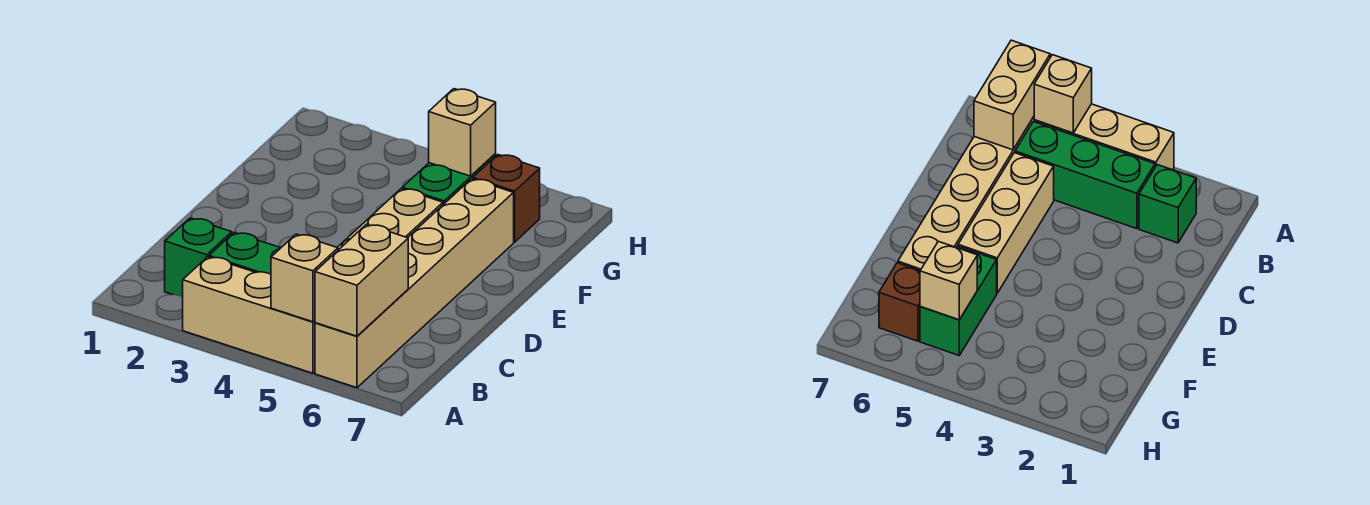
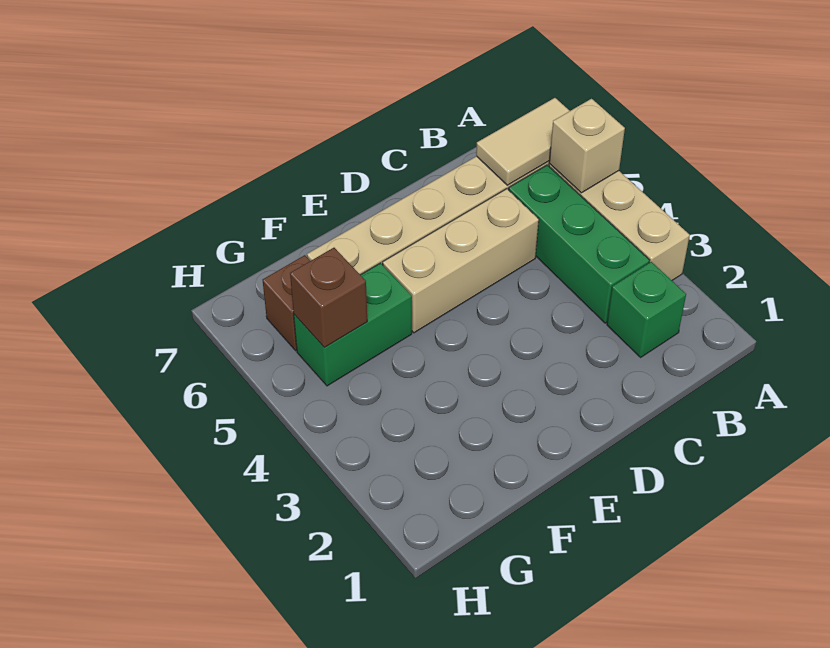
tan 1x2 brick [315,224,408,336] -> tan 1x2 tile [476,98,569,185]
tan 1x1 brick [429,89,496,176] -> brown 1x1 brick [290,248,367,347]

